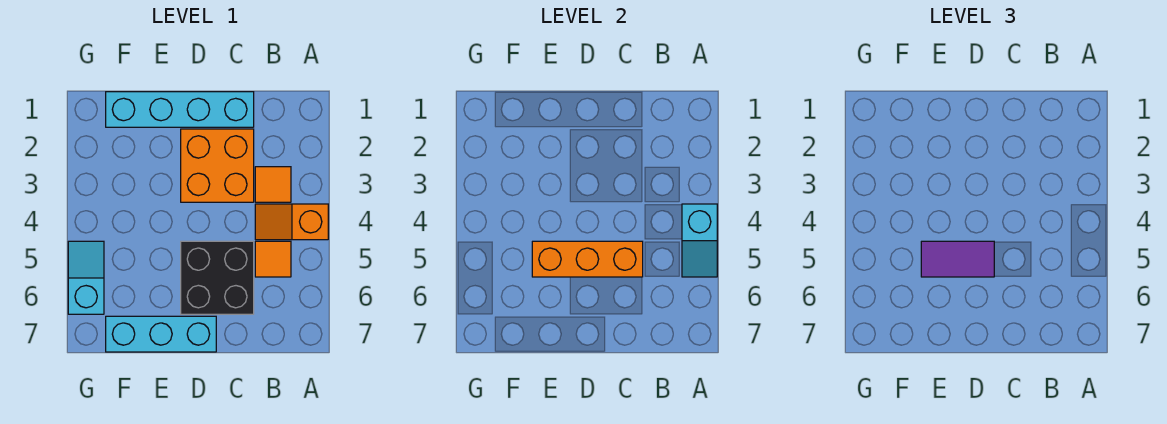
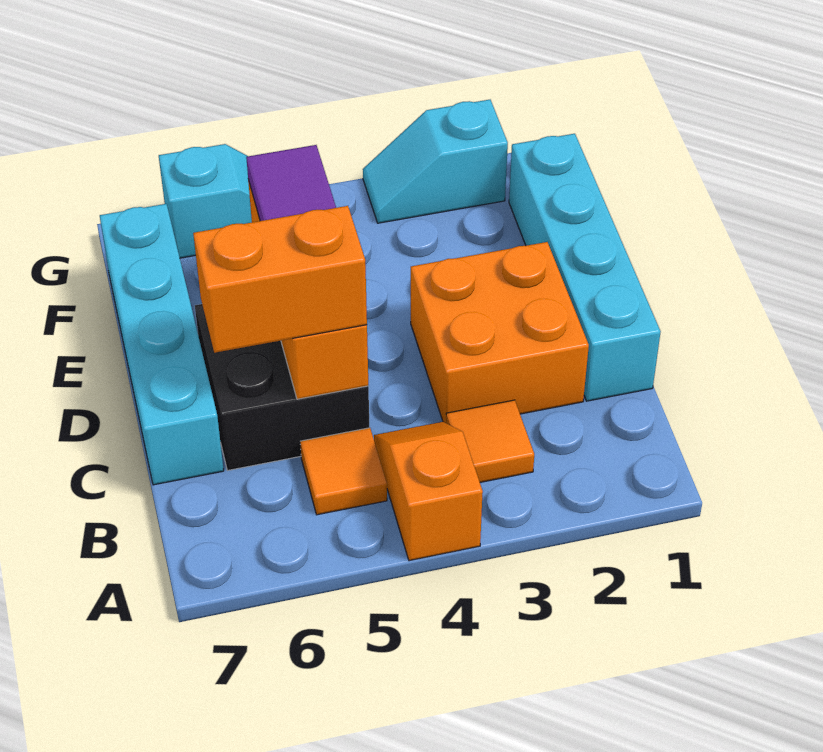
cyan 1x2 slope [682,204,717,277] -> cyan 1x2 slope moved to [363,100,508,223]
none -> orange 1x2 brick [193,206,367,353]
cyan 1x3 brick [106,316,216,352] -> cyan 1x4 brick [100,204,224,485]

